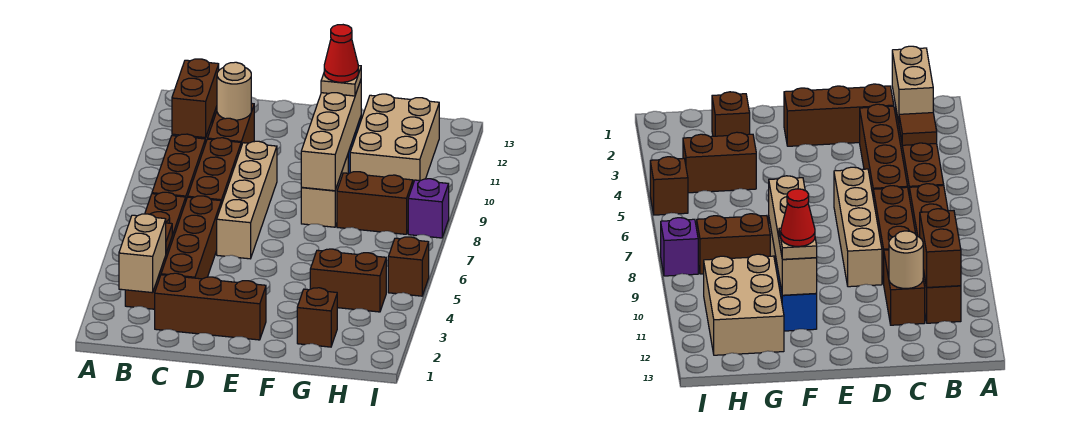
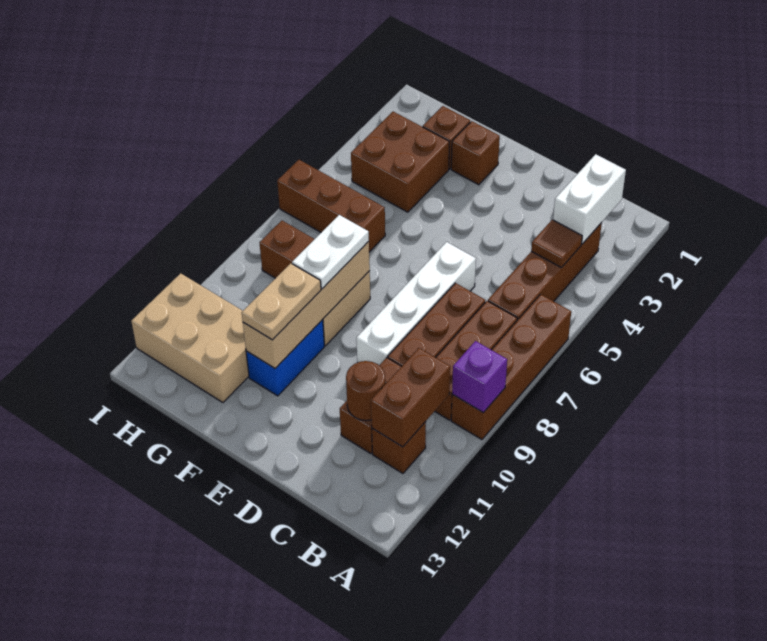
tan 1x2 brick [119,214,166,293] -> white 1x2 brick [553,154,626,244]
brown 1x3 brick [155,273,266,340] -> brown 1x3 brick moved to [277,160,385,252]
brown 1x4 brick [161,196,221,279] -> brown 1x4 brick moved to [451,294,571,440]
tan 1x1 round brick [217,62,251,120] -> brown 1x1 round brick [346,361,385,421]
tan 1x4 brick [217,141,277,259] -> white 1x4 brick [356,242,476,365]
none -> white 1x2 plate [292,215,369,289]
tan 1x1 plate [321,66,361,96] -> tan 1x2 plate [242,263,321,340]
red 1x1 cone [324,25,358,82] -> none
brown 1x2 brick [310,249,386,312] -> brown 2x2 brick [351,112,449,212]
tan 2x3 brick [350,94,439,183] -> tan 2x3 brick turned to [131,273,249,403]
brown 1x1 brick [388,237,429,296] -> brown 1x1 brick moved to [451,121,500,185]
purple 1x1 brick [408,179,449,238] -> purple 1x1 brick moved to [452,341,507,413]

